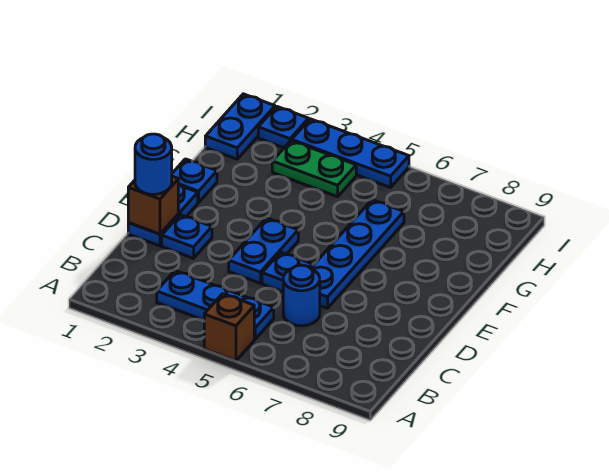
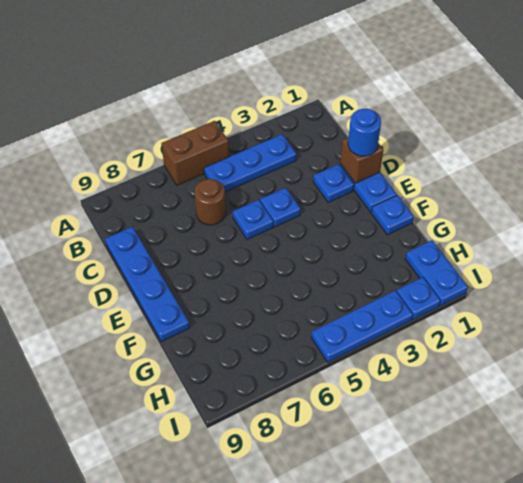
brown 1x1 brick [204,294,254,361] -> brown 1x2 brick [161,121,229,185]
blue 1x1 round brick [283,265,320,326] -> brown 1x1 round brick [195,179,226,225]
blue 1x2 plate [229,218,298,283] -> blue 1x1 plate [260,188,301,227]
blue 1x4 plate [311,200,404,308] -> blue 1x4 plate moved to [105,227,190,342]
green 1x2 plate [272,141,356,197] -> none

